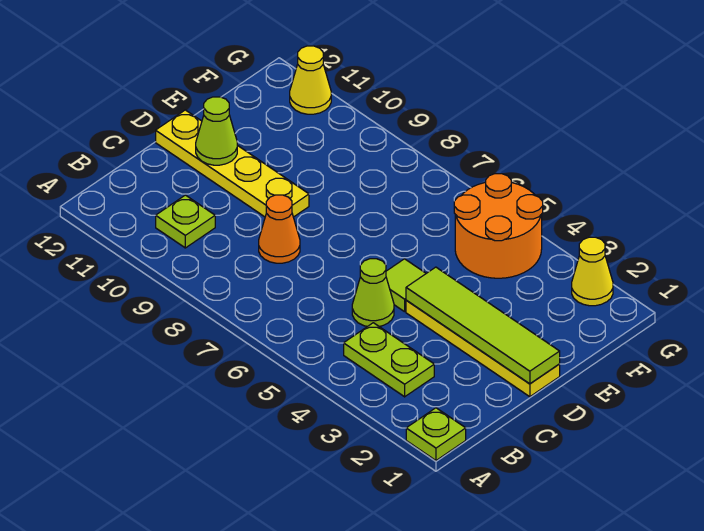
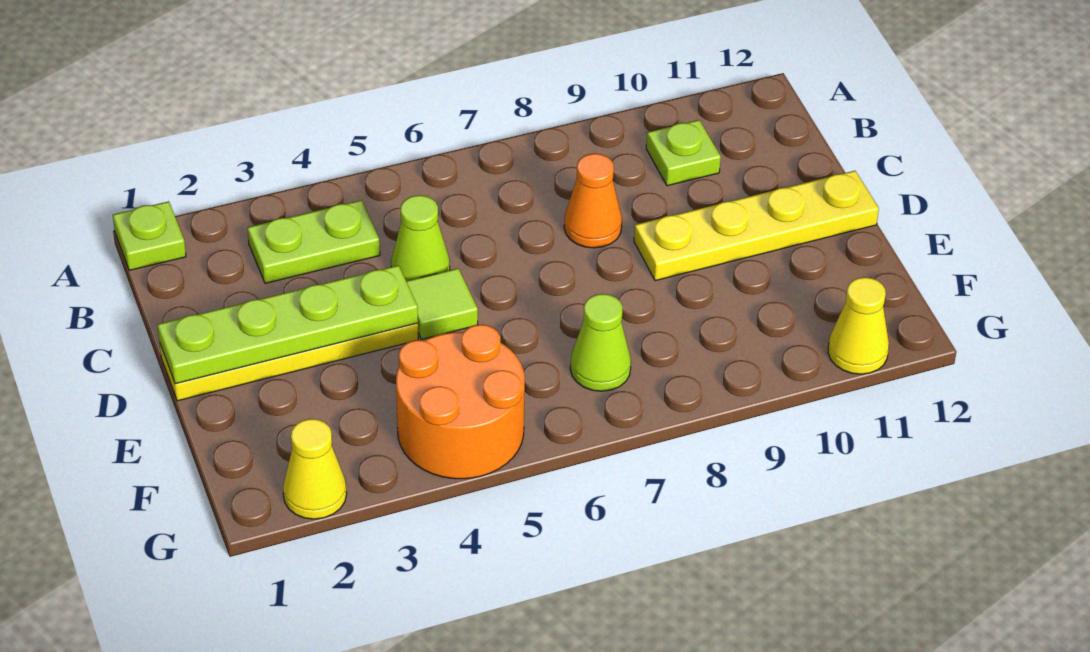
lime 1x4 tile [406,267,560,384] -> lime 1x4 plate [158,265,418,384]
lime 1x1 cone [196,97,237,165] -> lime 1x1 cone moved to [570,294,631,391]

